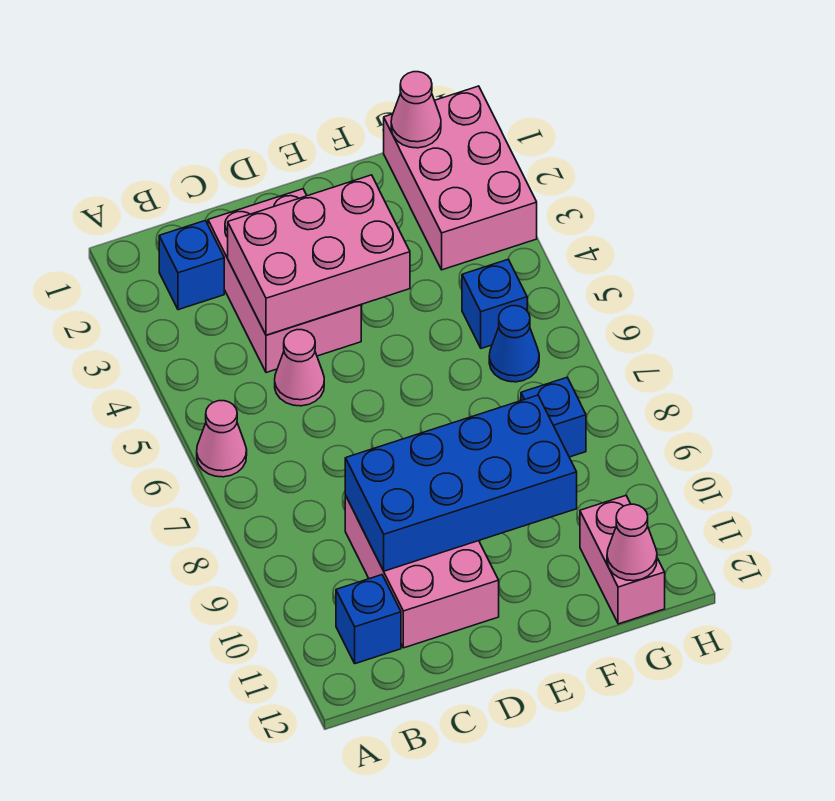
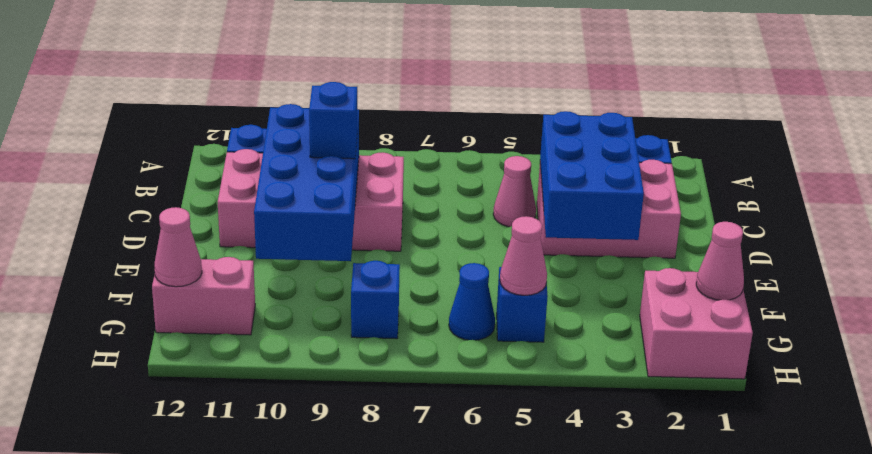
pink 1x1 cone [197,401,247,477] -> pink 1x1 cone moved to [500,216,547,295]
pink 2x3 brick [228,175,410,335] -> blue 2x3 brick [540,111,644,240]
pink 2x3 brick [345,495,499,648] -> pink 2x4 brick [218,149,404,251]
none -> blue 1x1 brick [309,82,357,159]
pink 2x3 brick [384,86,537,270] -> pink 2x2 brick [640,268,753,379]

